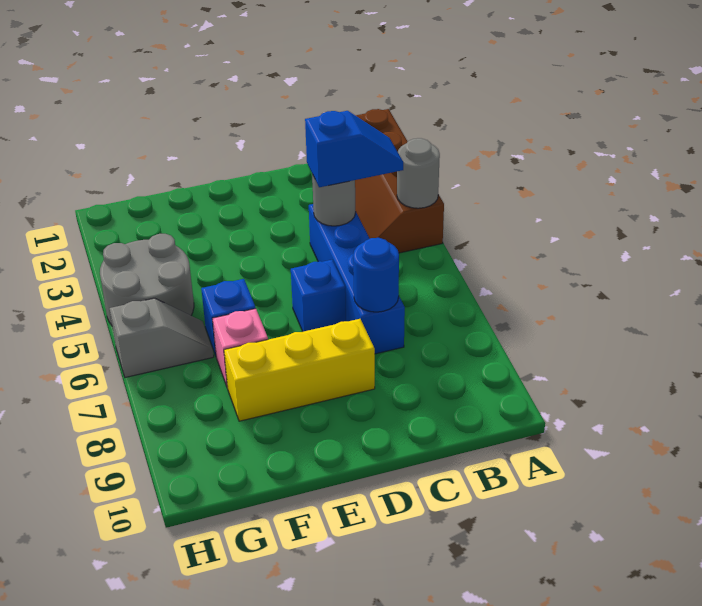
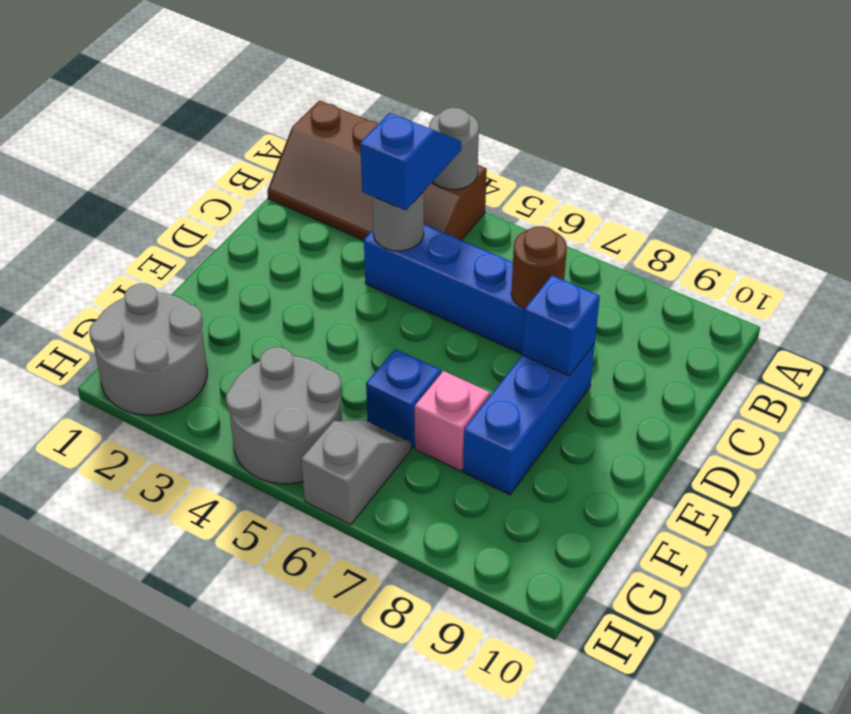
blue 1x1 round brick [353,238,399,312] -> brown 1x1 round brick [511,226,567,309]
blue 1x1 brick [291,260,346,332] -> blue 1x1 brick moved to [522,276,600,376]
yellow 1x3 brick [224,319,375,421] -> blue 1x3 brick [463,343,595,495]
none -> grey 2x2 round brick [89,284,207,415]

